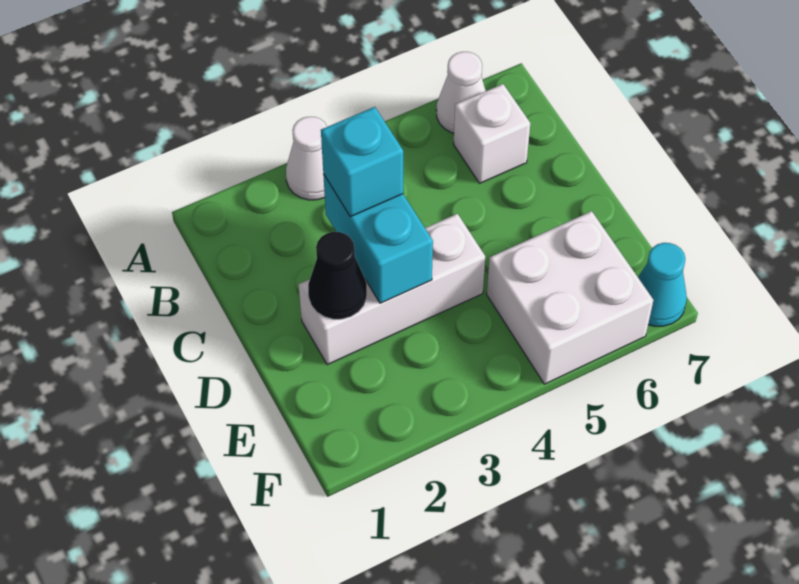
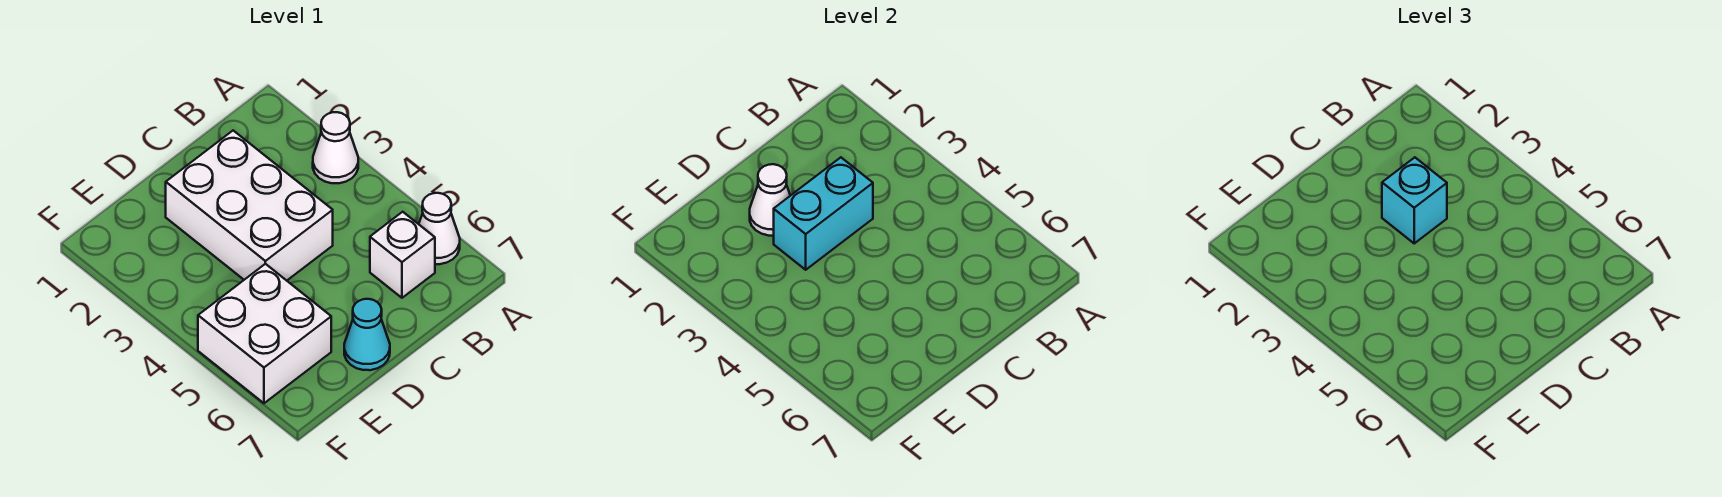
white 1x3 brick [299,214,485,365] -> white 2x3 brick [166,131,333,281]
black 1x1 cone [308,232,367,319] -> white 1x1 cone [750,164,790,236]
cyan 1x1 cone [638,243,687,326] -> cyan 1x1 cone moved to [344,299,390,370]

